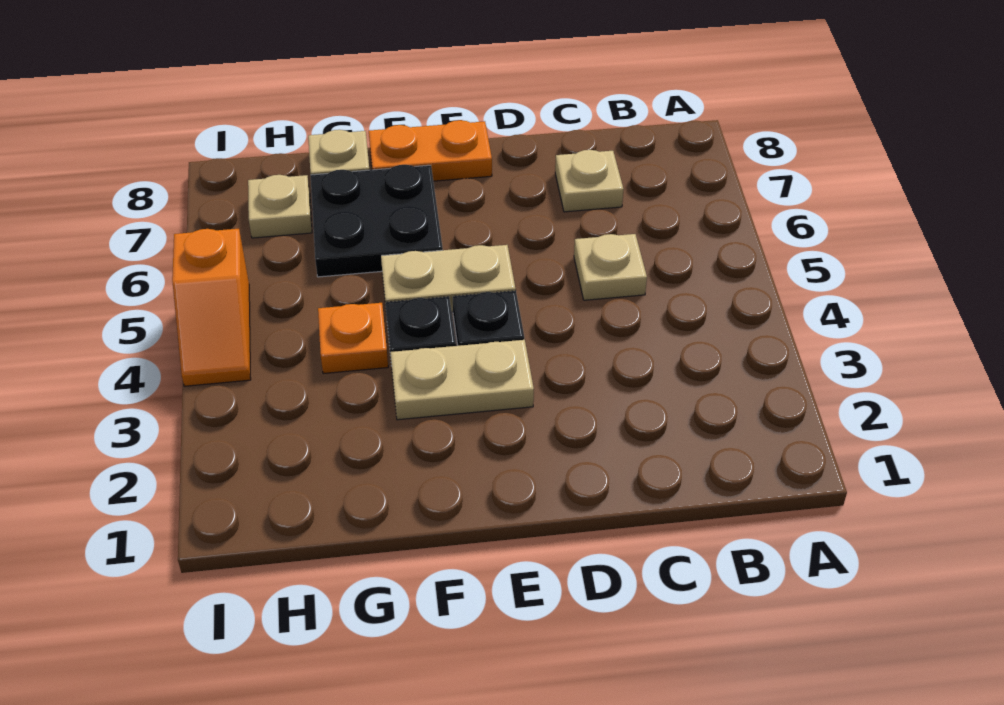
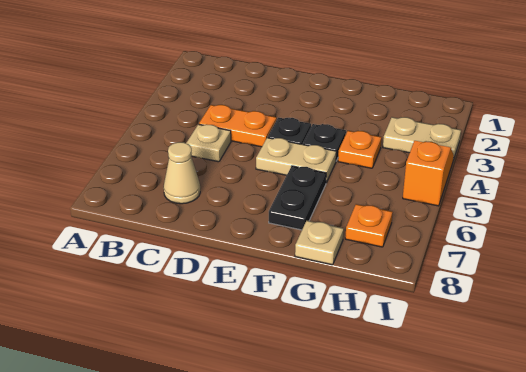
tan 1x1 plate [555,150,624,212] -> tan 1x1 cone [164,142,200,204]
tan 1x2 plate [390,340,534,420] -> tan 1x2 plate moved to [383,117,461,160]
orange 1x2 plate [369,120,492,181] -> orange 1x2 plate moved to [199,105,277,147]
black 2x2 plate [311,165,443,277] -> black 1x2 plate [269,166,326,230]
tan 1x1 plate [248,175,312,238] -> orange 1x1 plate [345,204,393,247]

